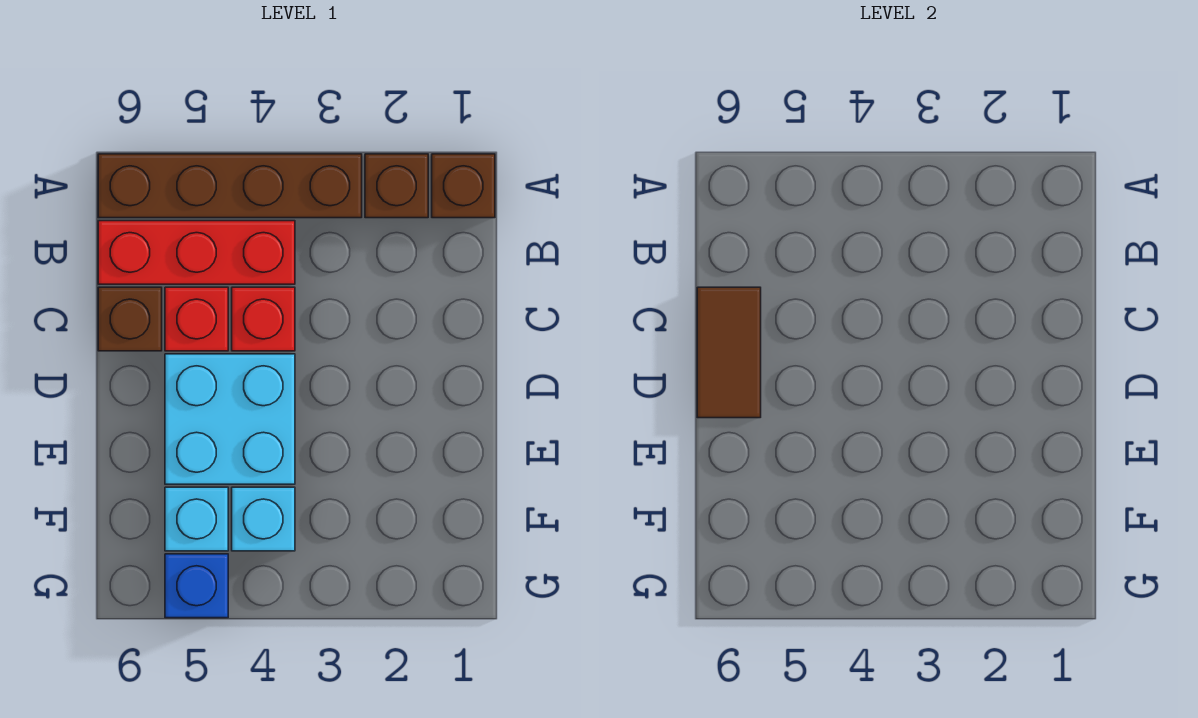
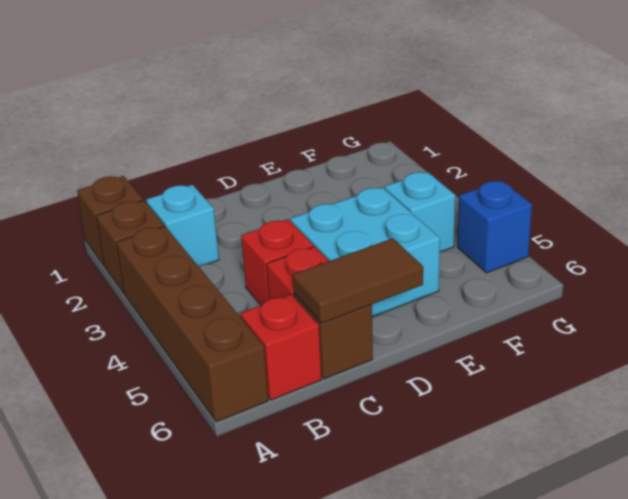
red 1x3 brick [98,221,295,284] -> red 1x1 brick [240,295,322,400]
cyan 1x1 brick [165,487,228,551] -> cyan 1x1 brick moved to [146,185,219,266]

